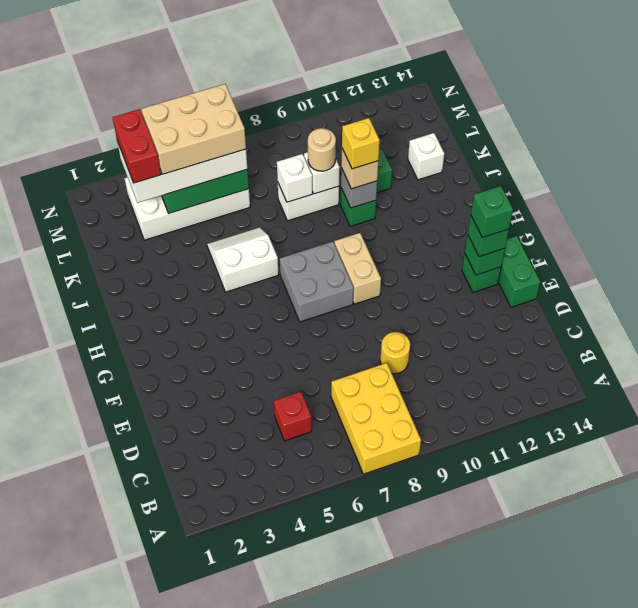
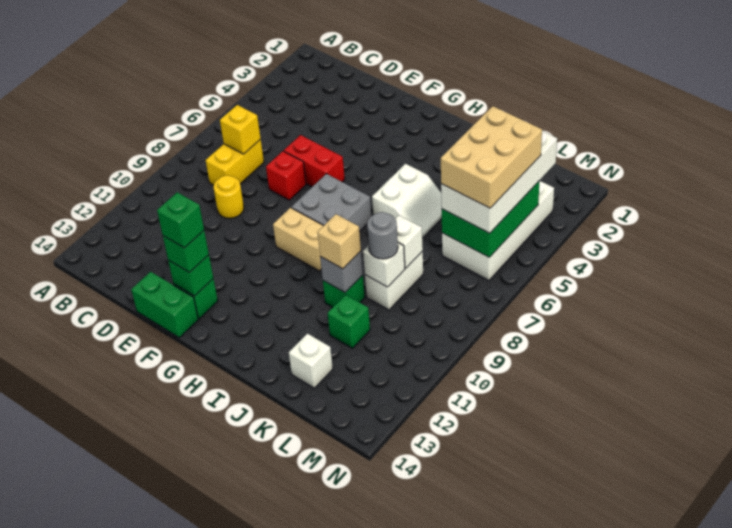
yellow 2x3 brick [331,363,421,474] -> yellow 1x2 brick [206,139,264,185]
red 1x1 brick [274,392,312,441] -> red 1x1 brick moved to [266,151,306,200]
yellow 1x1 brick [342,118,380,169] -> yellow 1x1 brick moved to [220,105,261,154]
tan 1x1 round brick [308,128,336,171] -> grey 1x1 round brick [367,212,398,259]
red 1x2 brick [112,109,161,183] -> red 1x2 brick moved to [284,135,345,187]

